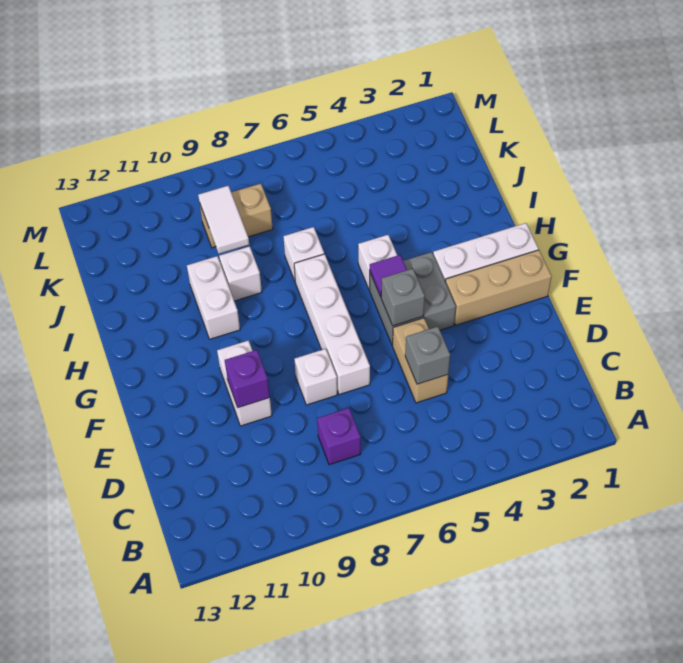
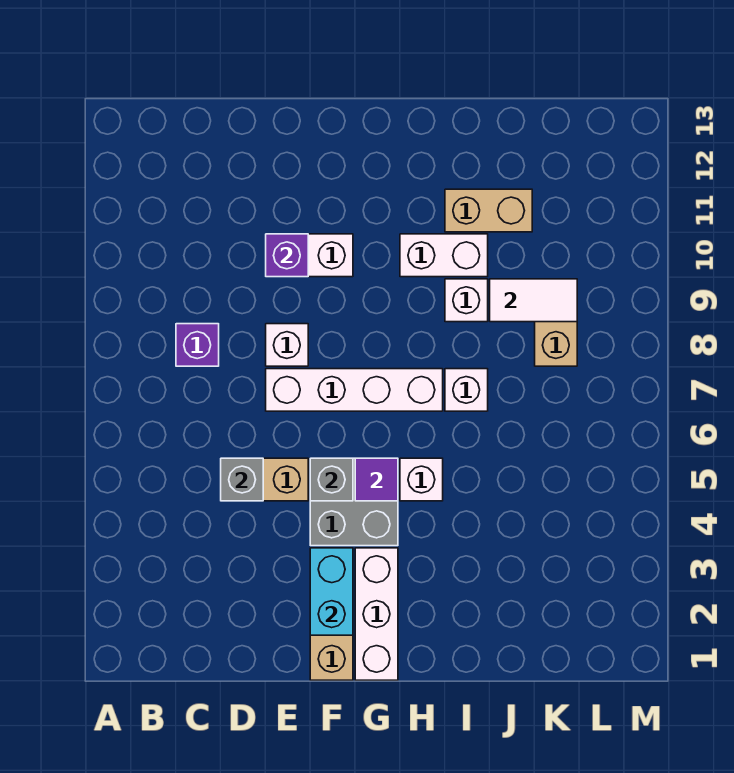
none -> cyan 1x2 brick [310,548,353,635]
none -> tan 1x2 brick [445,189,532,232]

